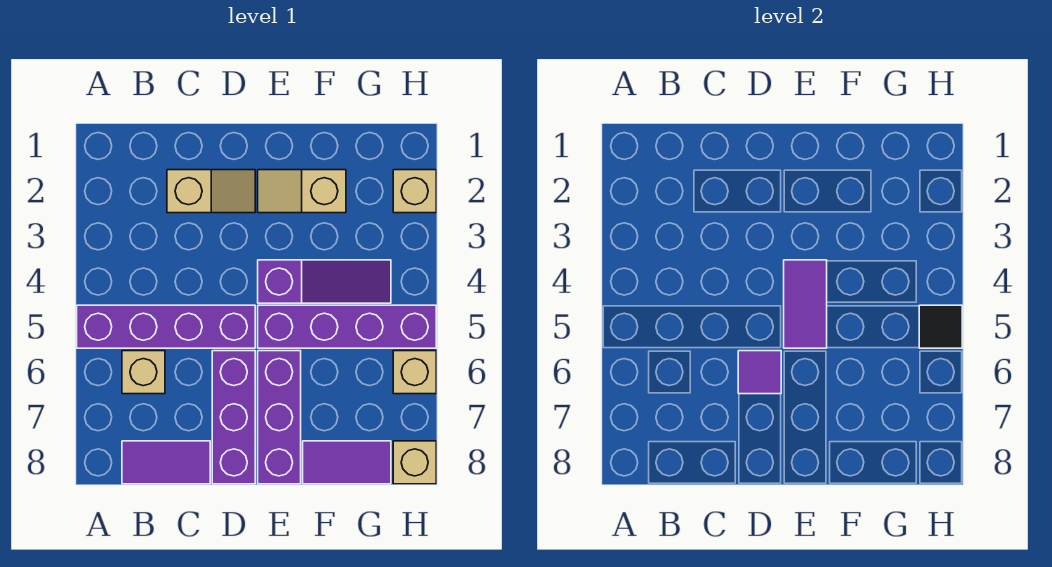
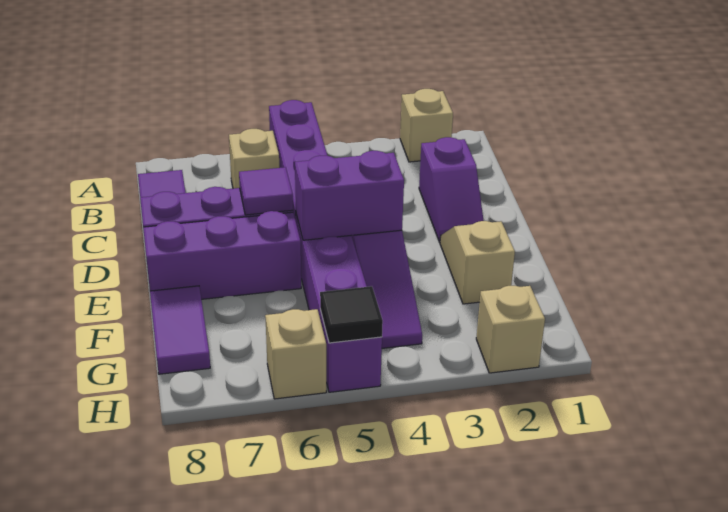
tan 1x2 slope [167,170,255,213] -> purple 1x2 slope [419,137,484,242]
purple 1x2 tile [784,260,827,348] -> purple 1x2 brick [295,151,404,240]
tan 1x1 brick [393,441,436,484] -> tan 1x1 brick moved to [400,89,453,162]

